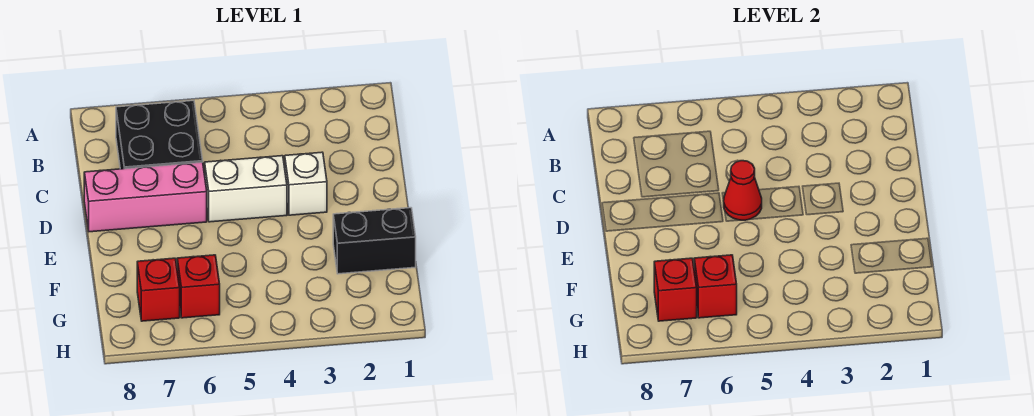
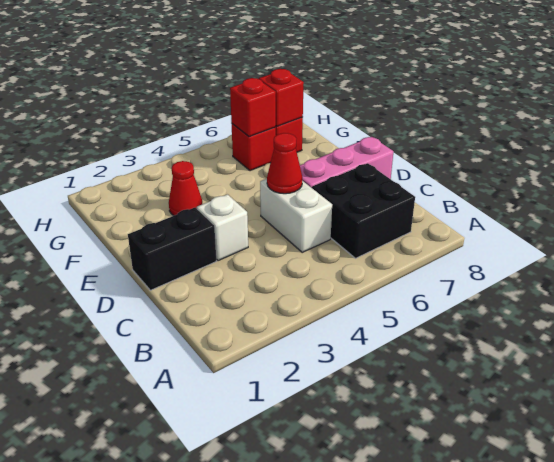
white 1x2 brick [205,156,287,222] -> white 1x2 brick turned to [260,179,332,252]
black 1x2 brick [333,208,416,274] -> black 1x2 brick moved to [128,208,216,290]
none -> red 1x1 cone [169,161,202,216]

